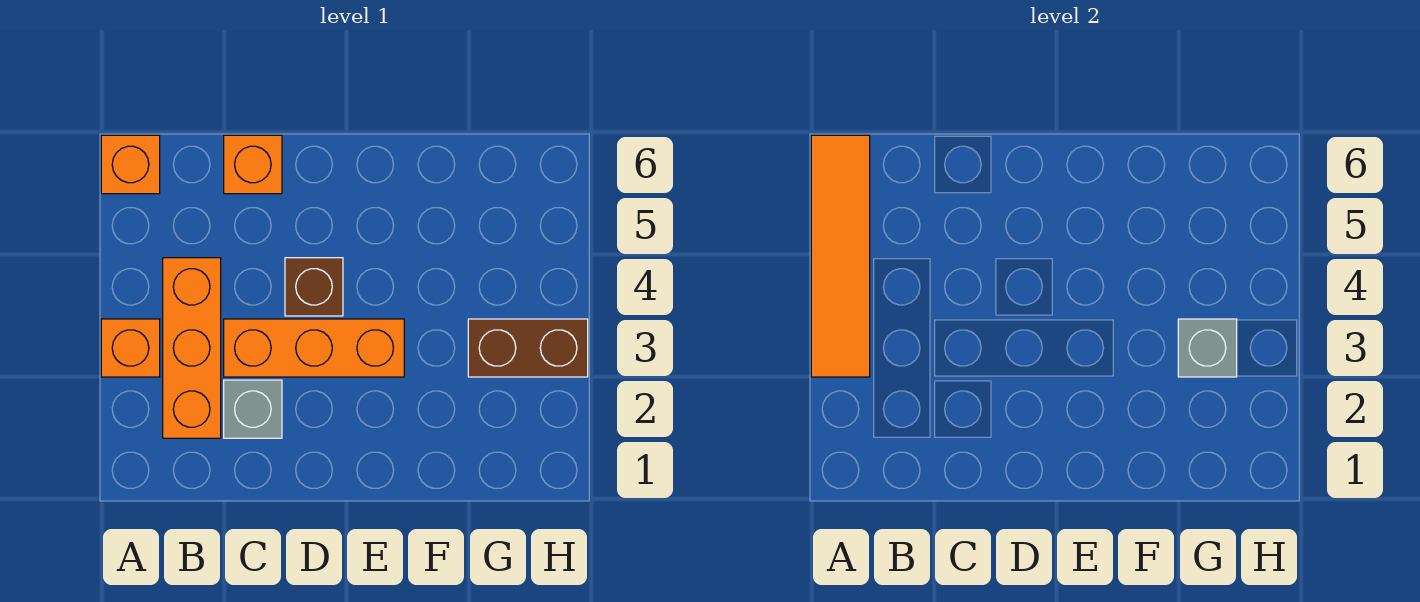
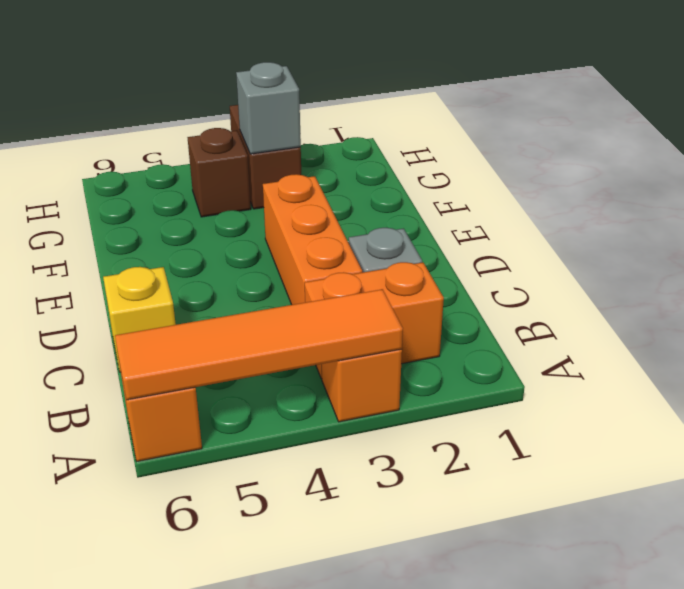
orange 1x3 brick [163,258,221,438] -> orange 1x2 brick [305,262,444,379]
orange 1x1 brick [224,135,282,194] -> yellow 1x1 brick [103,267,176,372]
brown 1x1 brick [285,258,343,316] -> brown 1x1 brick moved to [187,128,251,217]

